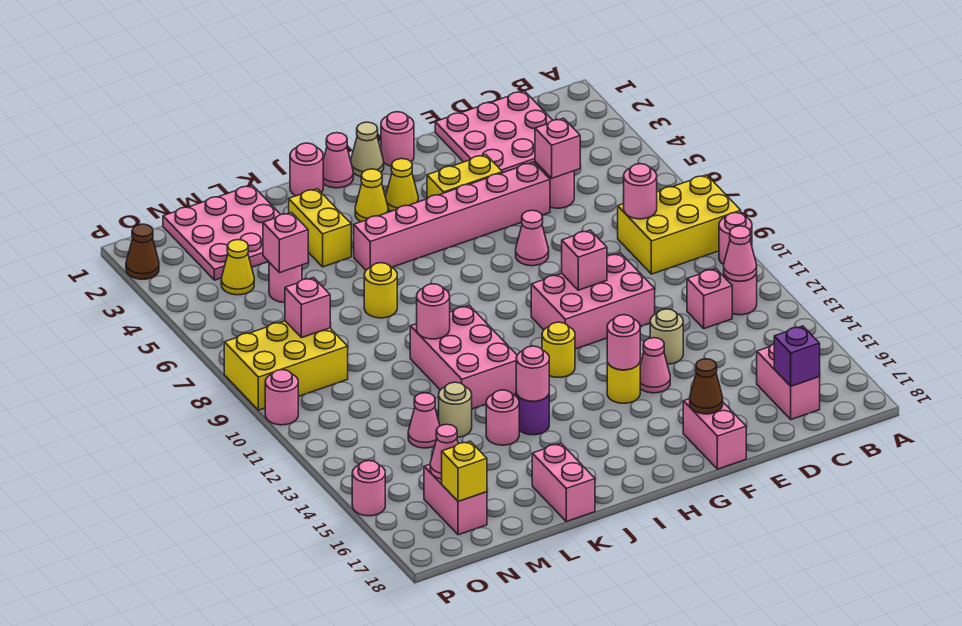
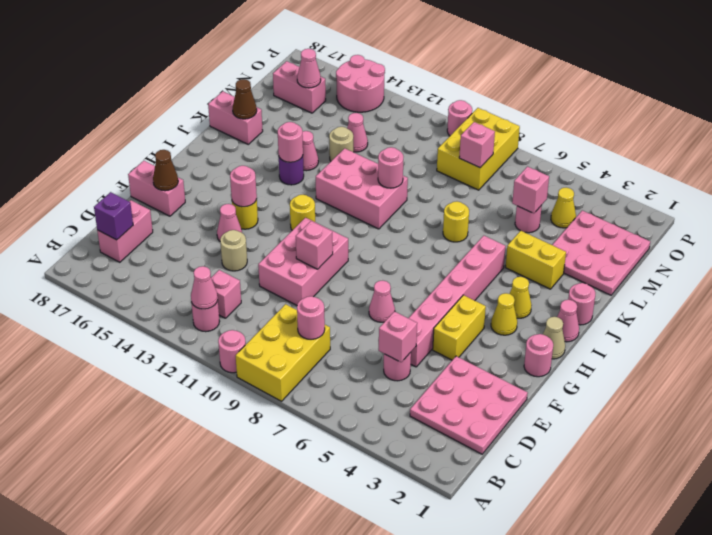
pink 1x2 brick [757,344,820,420] -> pink 1x2 brick turned to [97,200,153,262]
pink 1x1 round brick [486,390,519,445] -> pink 1x1 cone [302,131,318,171]
yellow 1x1 brick [442,441,487,501] -> none
brown 1x1 cone [126,224,159,279] -> brown 1x1 cone moved to [233,79,257,119]
pink 1x1 round brick [352,461,385,516] -> pink 2x2 round brick [336,55,385,112]

